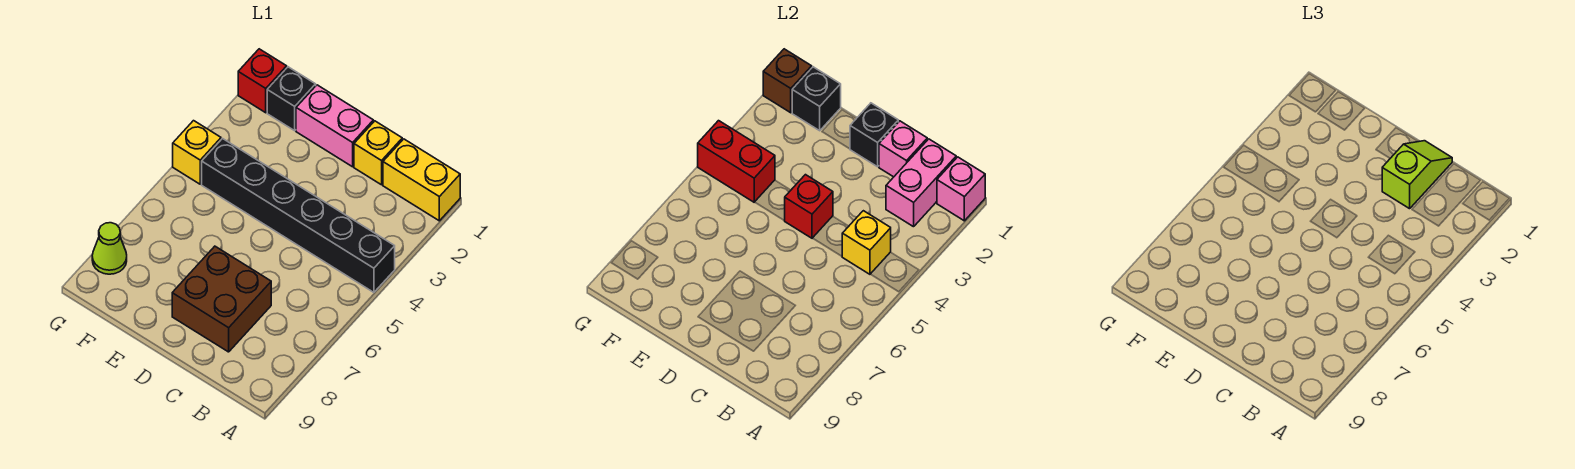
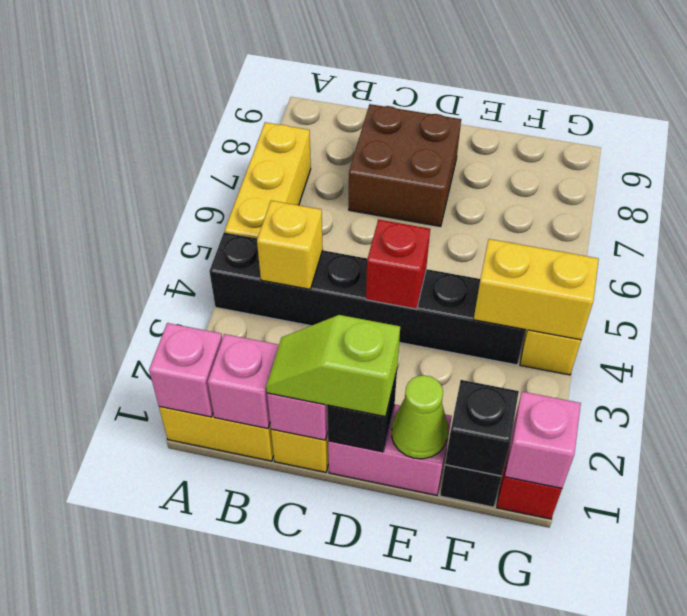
none -> yellow 1x3 brick [225,122,311,238]
pink 1x2 brick [886,139,956,227] -> pink 1x1 brick [208,334,279,429]
lime 1x2 slope [1382,141,1452,209] -> lime 1x2 slope turned to [266,315,400,417]
red 1x2 brick [698,121,775,202] -> yellow 1x2 brick [474,239,599,340]
brown 1x1 brick [763,49,812,113] -> pink 1x1 brick [505,392,581,488]
lime 1x1 cone [92,223,127,274] -> lime 1x1 cone moved to [392,375,448,459]

